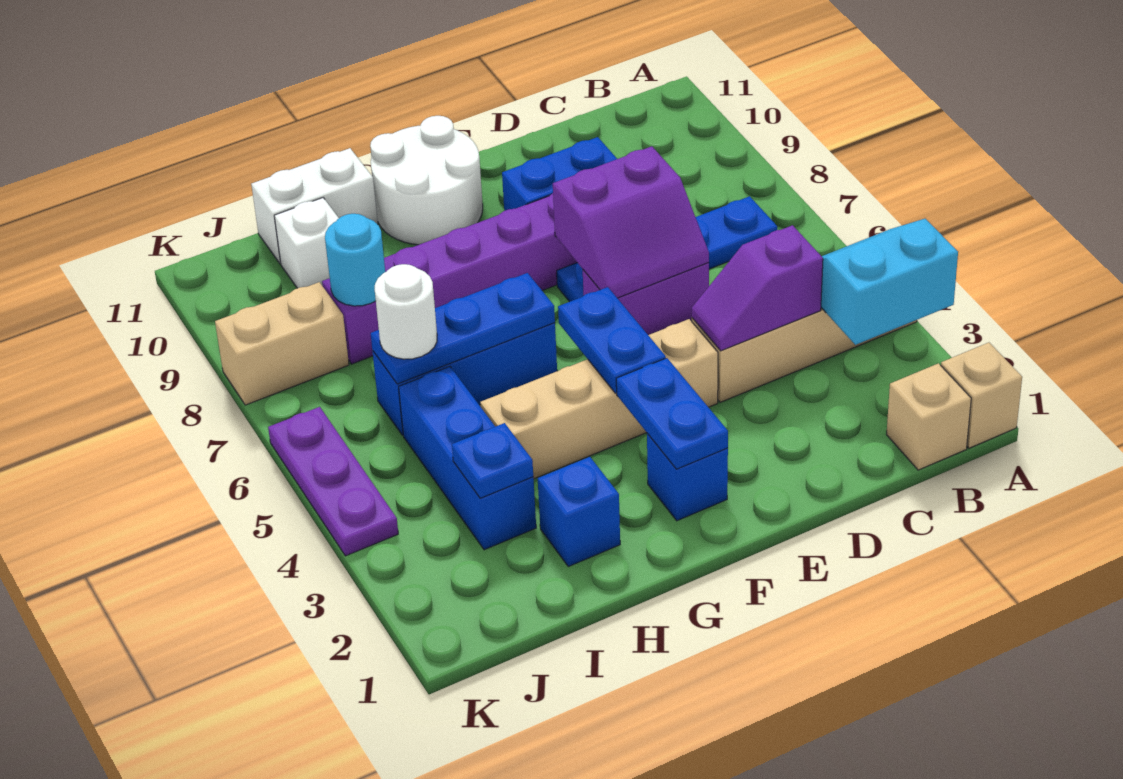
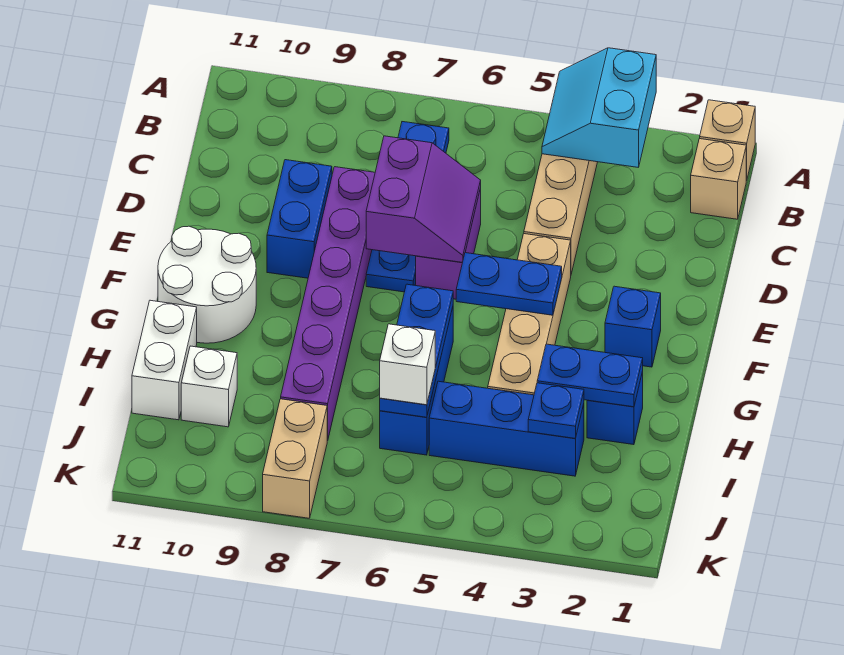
purple 1x2 slope [692,225,823,351] -> none
blue 1x2 plate [616,358,728,469] -> blue 1x2 plate moved to [537,344,643,407]
white 1x1 round brick [375,264,437,359] -> white 1x1 brick [380,324,435,405]
cyan 1x1 round brick [325,214,385,306] -> none
purple 1x3 plate [268,407,398,556] -> none

